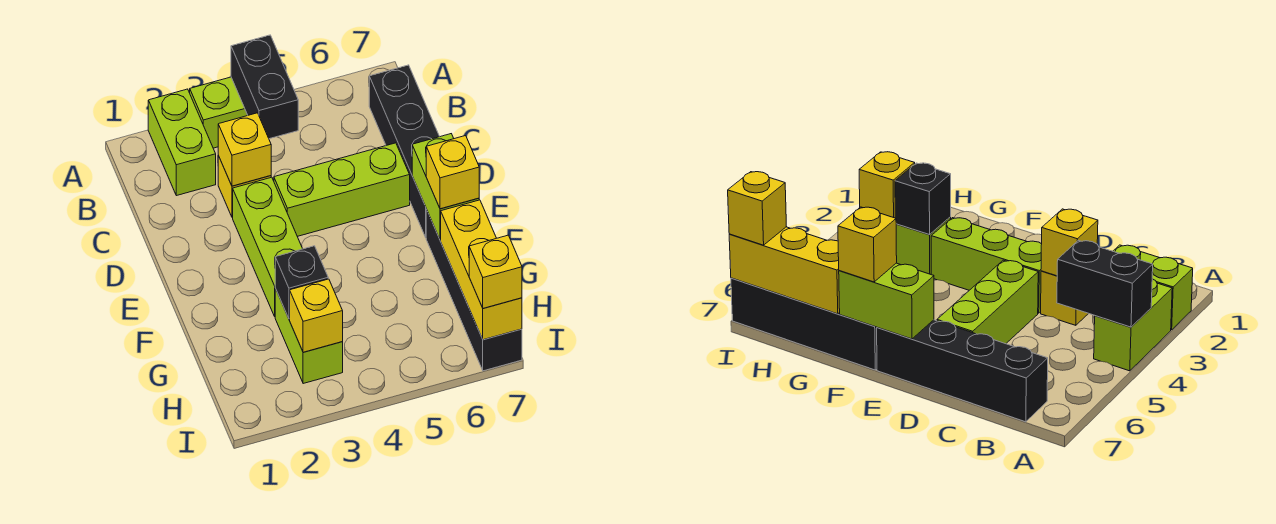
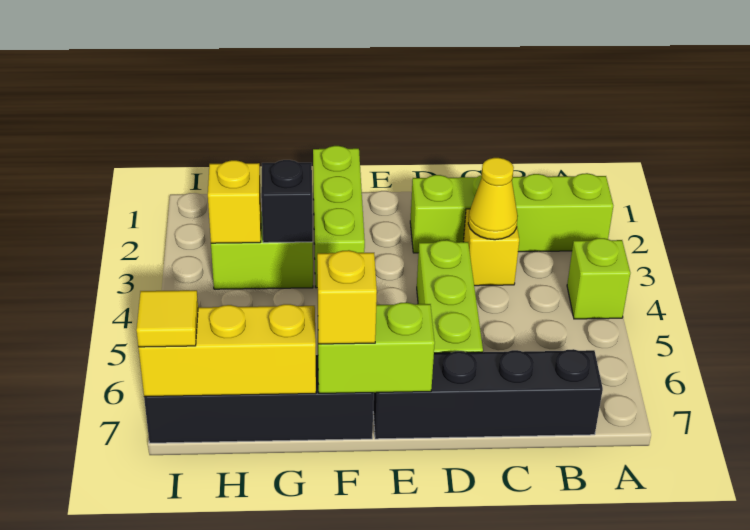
lime 1x2 brick [148,89,216,196] -> lime 1x4 brick [410,173,613,253]
lime 1x2 brick [190,77,248,148] -> lime 1x1 brick [567,238,630,319]
black 1x2 brick [231,35,298,139] -> none
yellow 1x1 brick [218,113,271,186] -> yellow 1x1 cone [468,158,518,240]
lime 1x3 brick [233,177,302,316] -> lime 1x3 brick turned to [313,146,365,288]
yellow 1x1 brick [469,235,522,308] -> yellow 1x1 tile [136,290,198,347]

